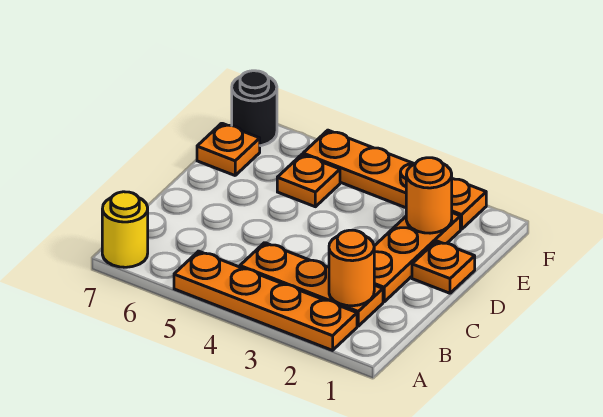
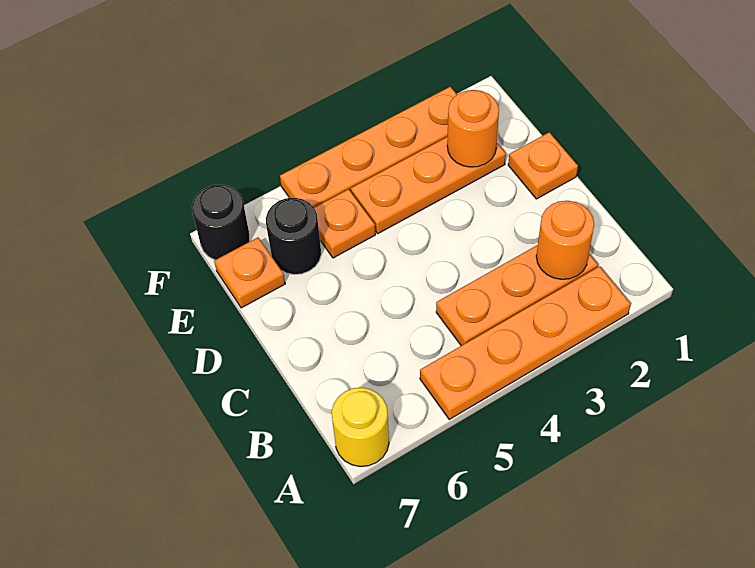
orange 1x3 plate [374,213,460,302] -> orange 1x3 plate turned to [351,137,506,233]
none -> black 1x1 round brick [266,198,321,275]

